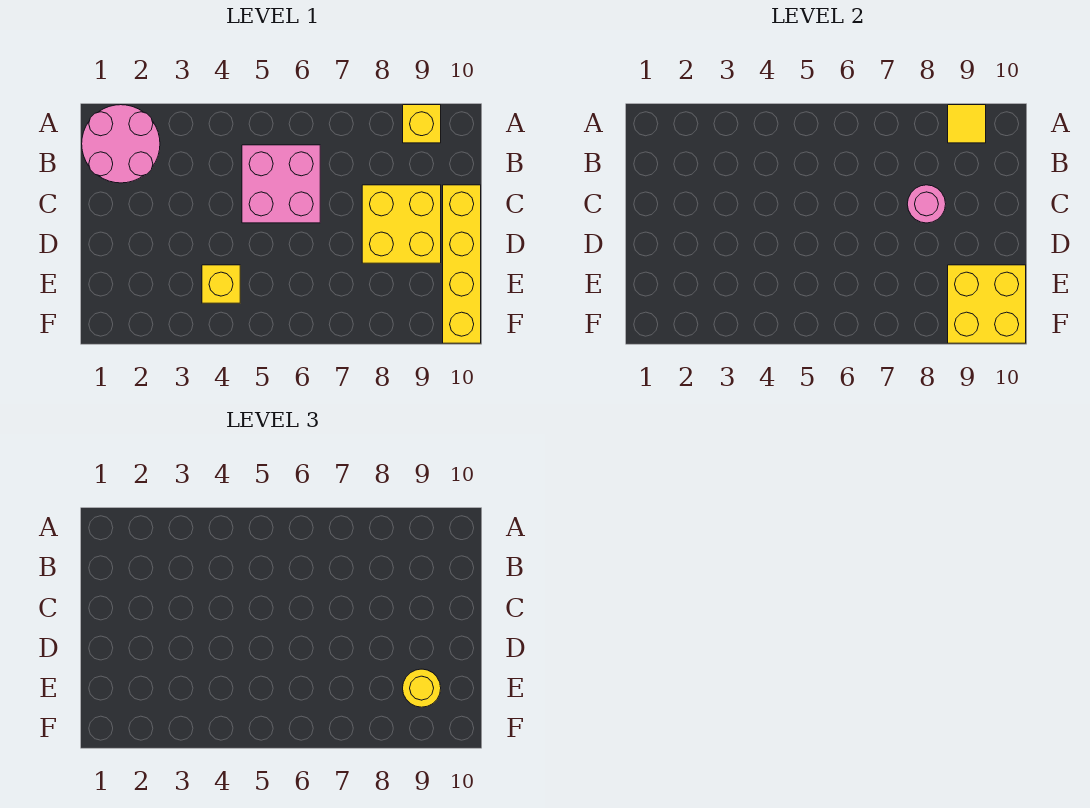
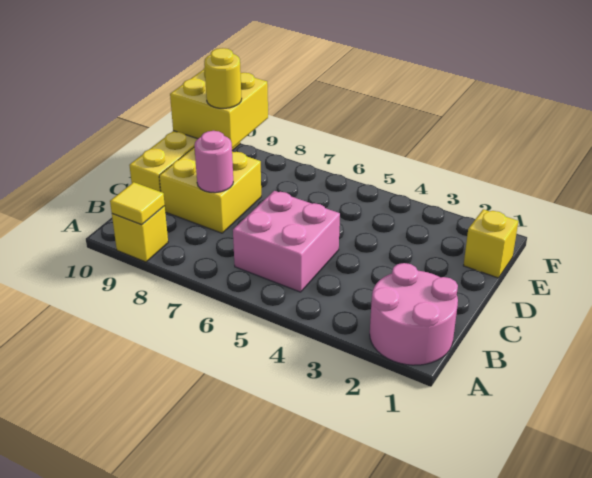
yellow 1x1 brick [202,265,240,303] -> yellow 1x1 brick moved to [463,209,518,278]

